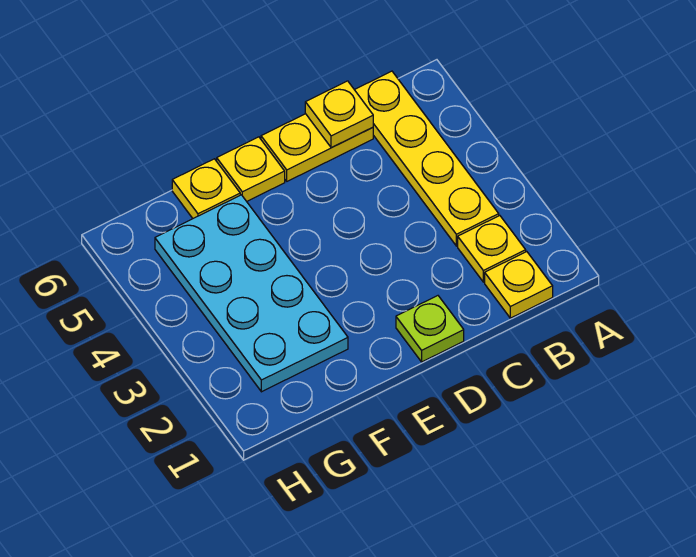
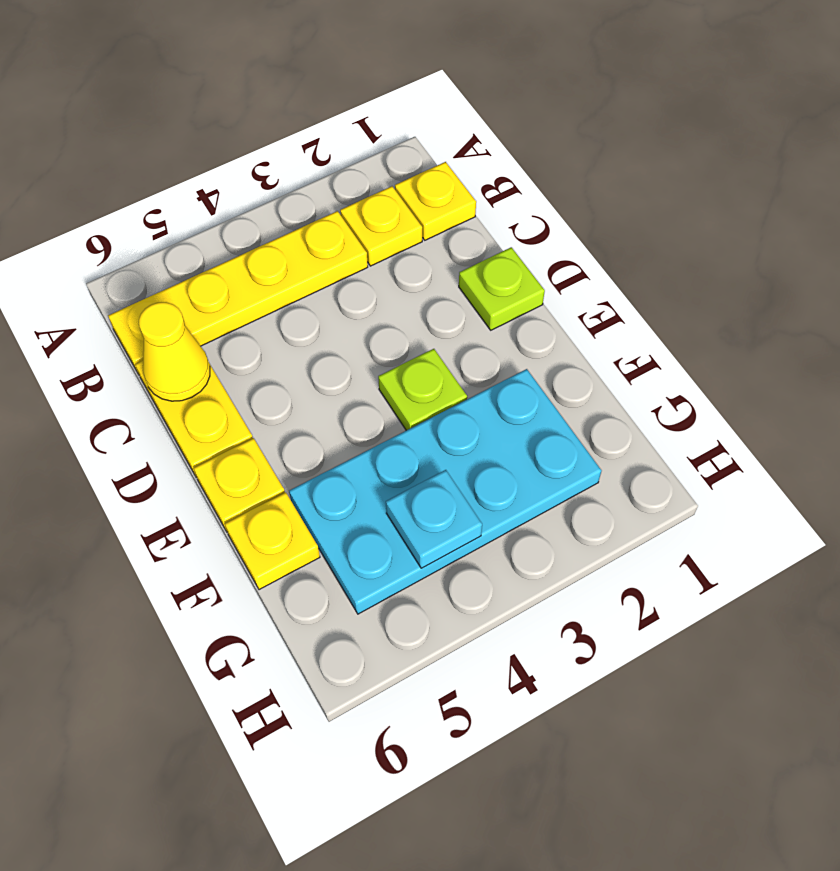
yellow 1x1 plate [305,81,373,148] -> yellow 1x1 cone [139,302,210,401]
none -> lime 1x1 plate [378,349,467,430]
none -> cyan 1x1 plate [386,470,482,568]

